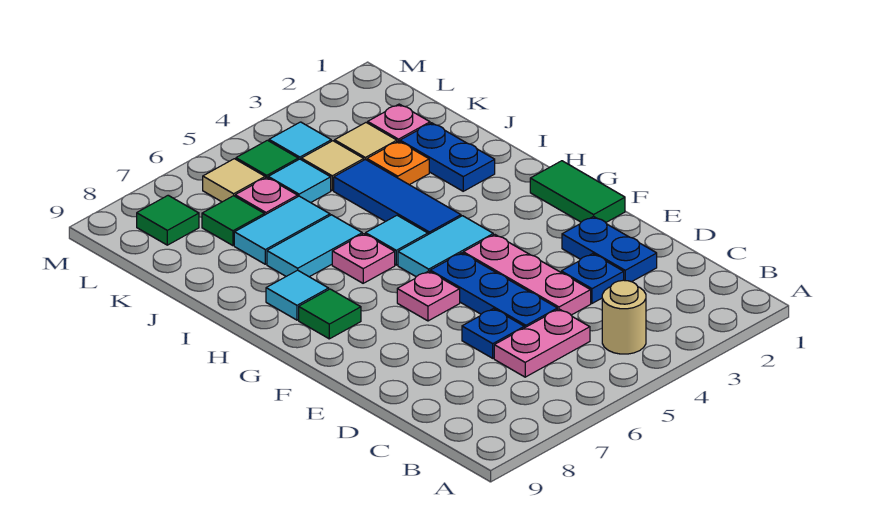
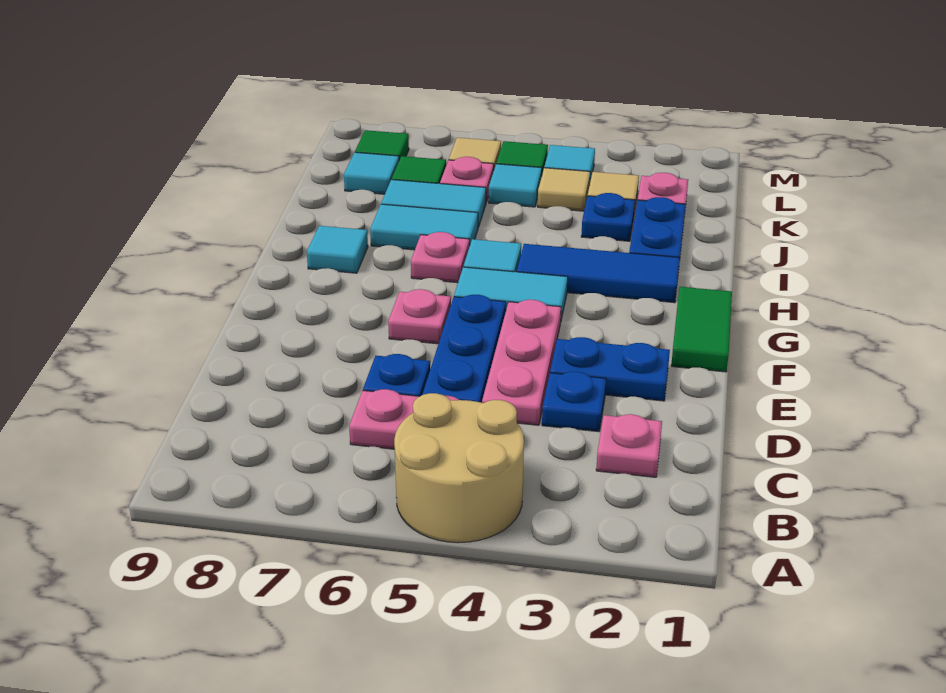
tan 1x1 round brick [602,280,646,354] -> tan 2x2 round brick [394,393,524,543]
none -> pink 1x1 plate [596,414,662,477]
blue 1x2 plate [562,216,657,282] -> blue 1x2 plate turned to [550,337,670,401]
green 1x1 tile [299,289,361,339] -> none
blue 1x3 tile [334,159,461,234] -> blue 1x3 tile turned to [517,244,680,303]
orange 1x1 plate [367,141,429,185] -> blue 1x1 plate [581,193,635,241]
none -> cyan 1x1 tile [344,152,399,194]

